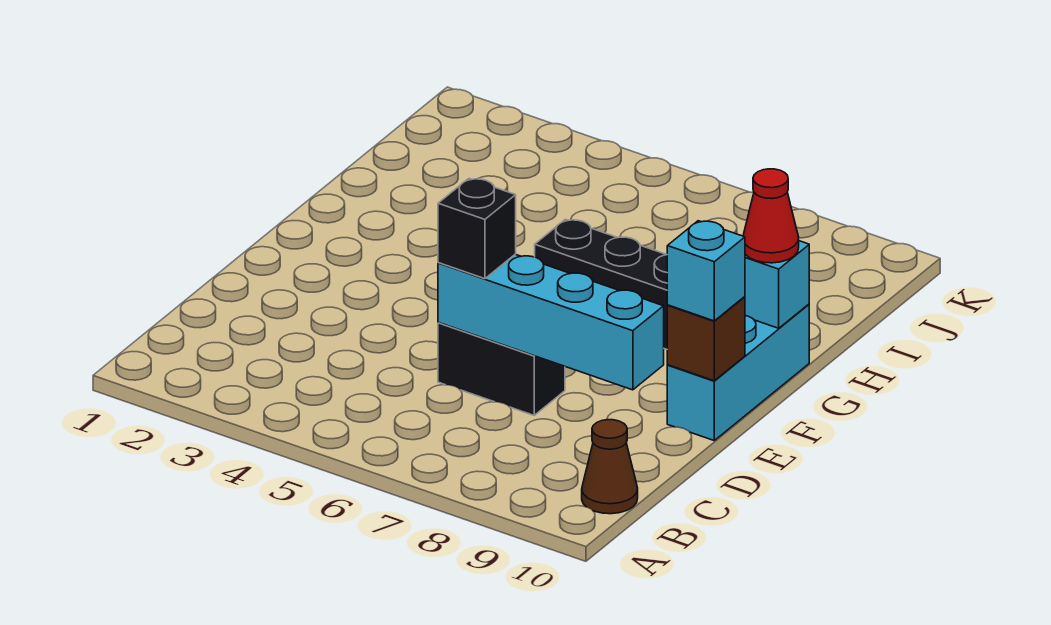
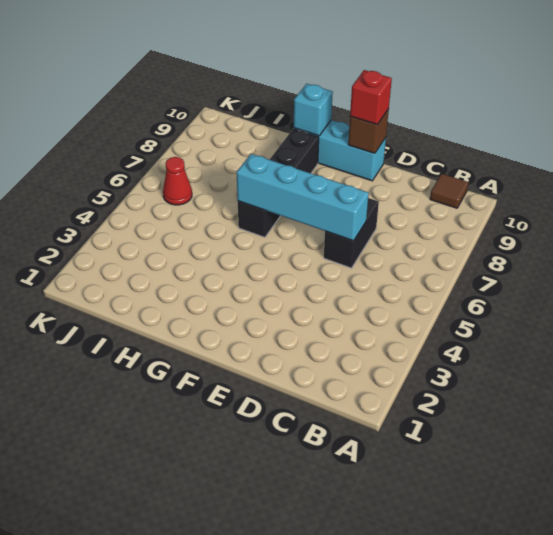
brown 1x1 cone [582,420,638,514] -> brown 1x1 tile [430,174,469,208]
cyan 1x4 brick [438,254,664,390] -> cyan 1x4 brick turned to [237,154,369,241]
black 1x1 brick [438,179,516,279] -> none
cyan 1x1 brick [667,221,745,321] -> red 1x1 brick [350,70,392,124]
red 1x1 cone [743,169,799,263] -> red 1x1 cone moved to [163,157,192,205]

